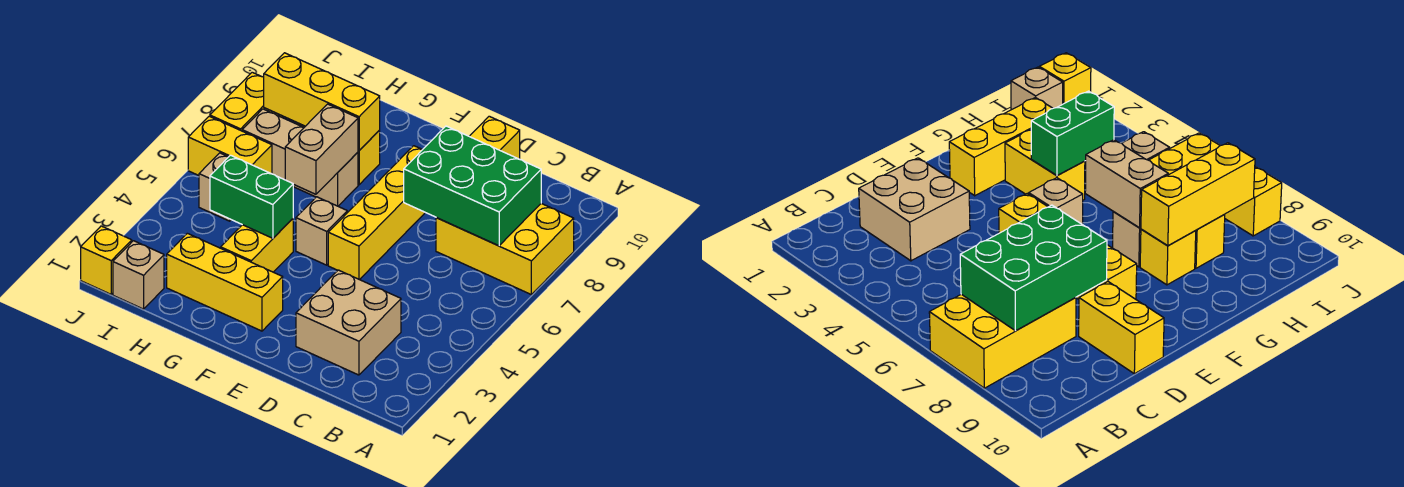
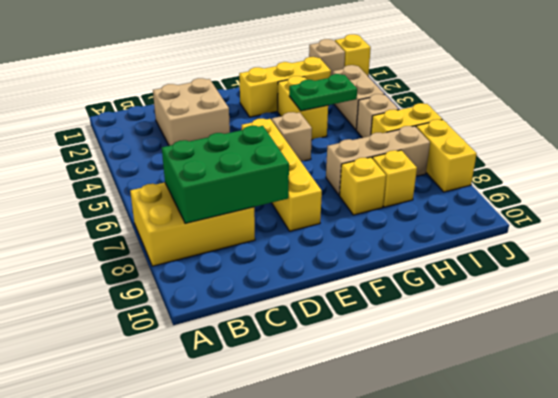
yellow 1x2 brick [469,116,520,159] -> none
green 1x2 brick [210,155,293,238] -> green 1x2 plate [289,74,357,111]
tan 1x2 brick [285,104,358,194] -> tan 1x2 brick moved to [333,65,384,130]
yellow 1x3 brick [264,53,380,151] -> none

